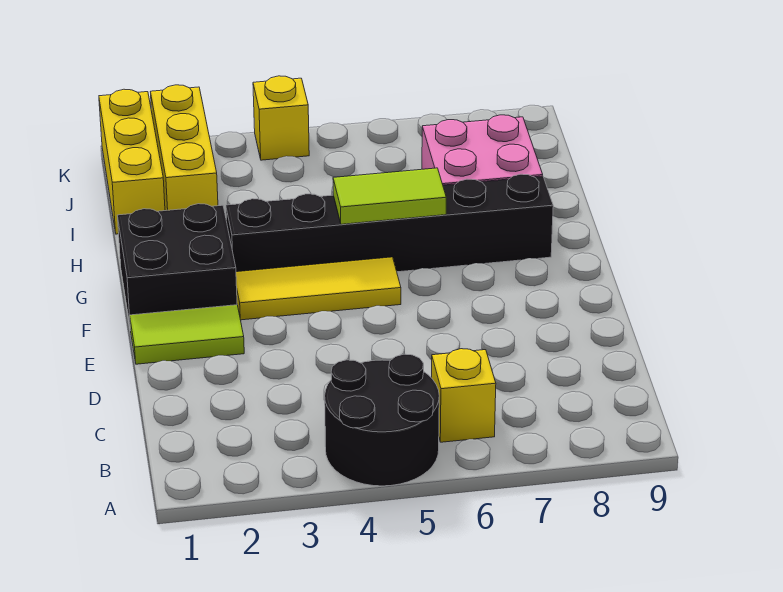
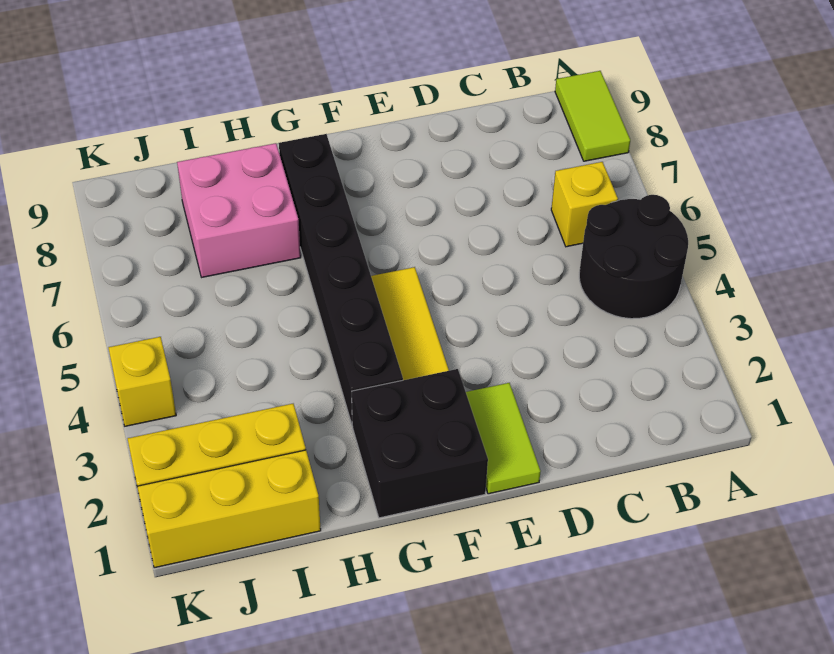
lime 1x2 tile [333,168,446,224] -> lime 1x2 tile moved to [555,71,630,161]

